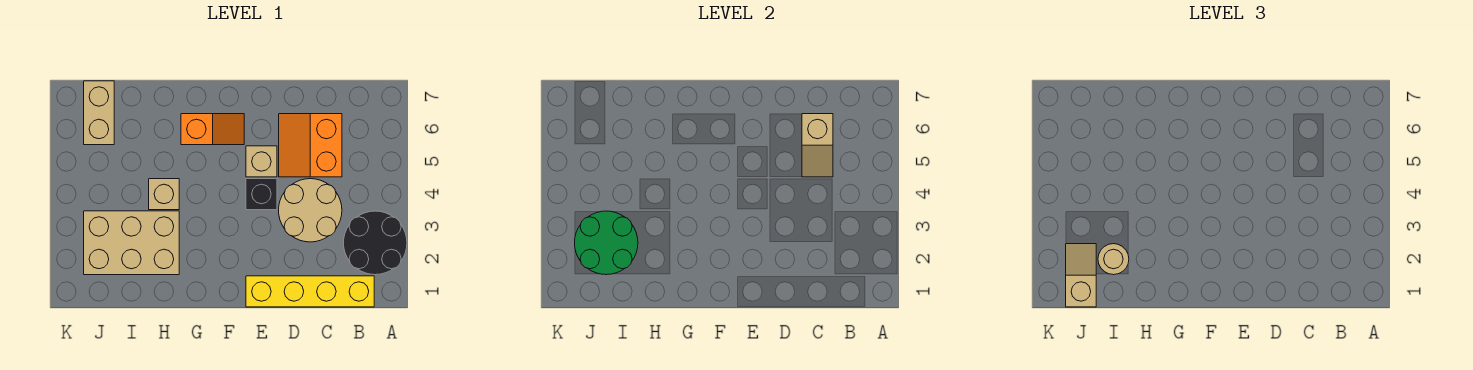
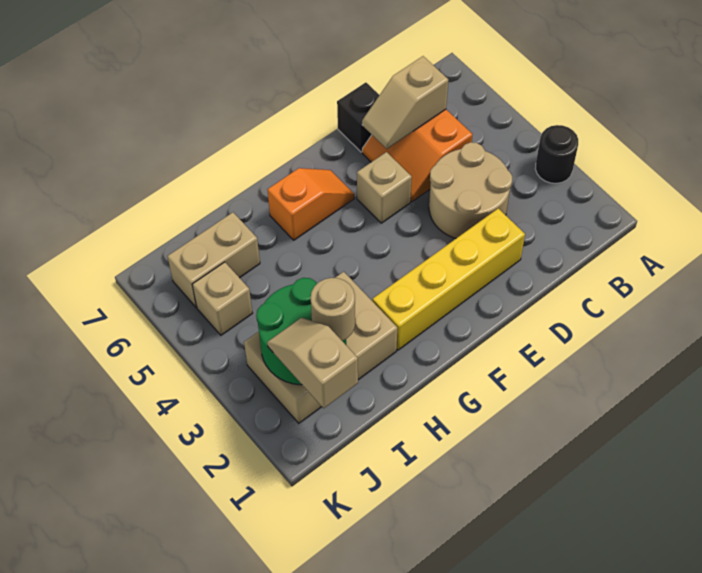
black 2x2 round brick [344,211,407,275] -> black 1x1 round brick [535,125,578,183]
yellow 1x4 brick [246,276,374,307] -> yellow 1x4 brick moved to [373,208,525,350]
tan 1x2 slope [802,114,833,177] -> tan 1x2 slope turned to [362,56,448,149]
black 1x1 brick [246,179,277,210] -> black 1x1 brick moved to [337,83,379,152]
tan 1x1 brick [149,179,179,210] -> tan 1x1 brick moved to [192,262,252,335]
tan 1x2 brick [84,81,114,145] -> tan 1x2 brick turned to [168,212,260,307]

